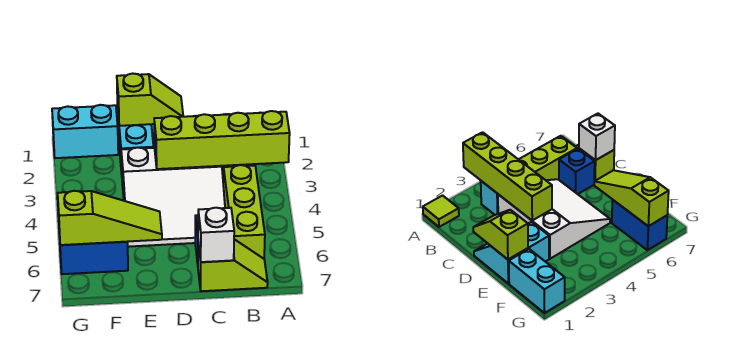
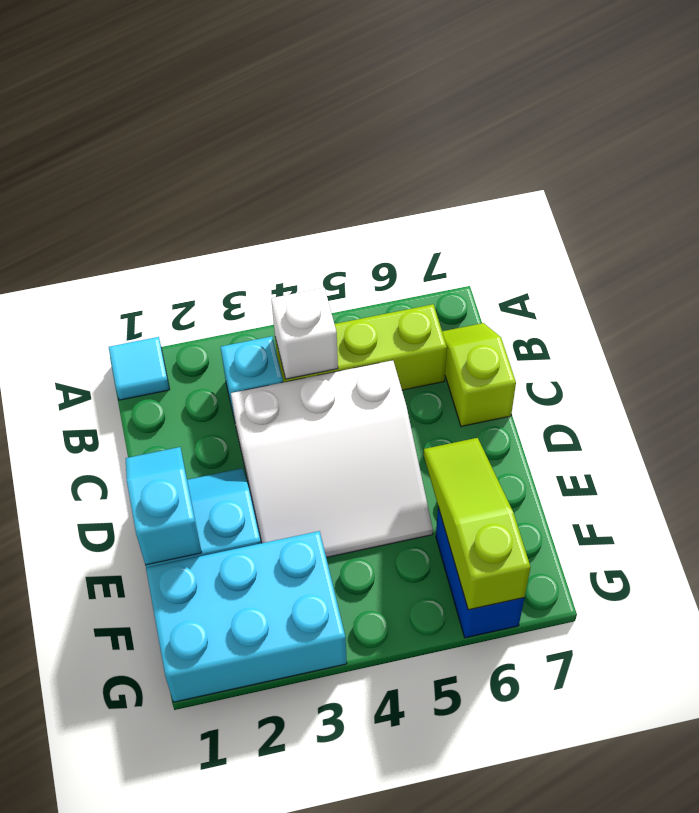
lime 1x1 tile [423,196,459,227] -> cyan 1x1 tile [109,337,170,400]
lime 1x4 brick [154,111,290,169] -> none
white 3x3 slope [121,148,225,247] -> white 3x3 slope turned to [231,360,433,557]
blue 1x1 brick [559,149,595,194] -> none
white 1x1 brick [198,208,234,262] -> white 1x1 brick moved to [271,288,338,379]
lime 1x2 slope [117,74,183,126] -> cyan 1x2 slope [126,447,202,565]
cyan 1x2 brick [52,105,118,158] -> cyan 2x3 brick [146,531,347,702]

